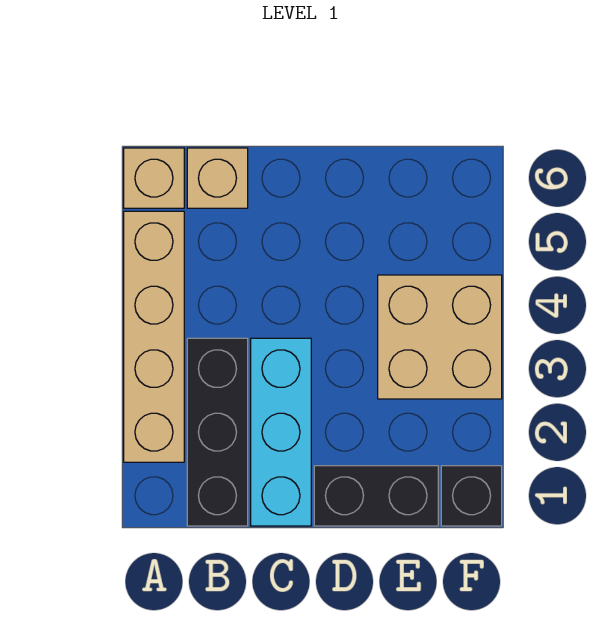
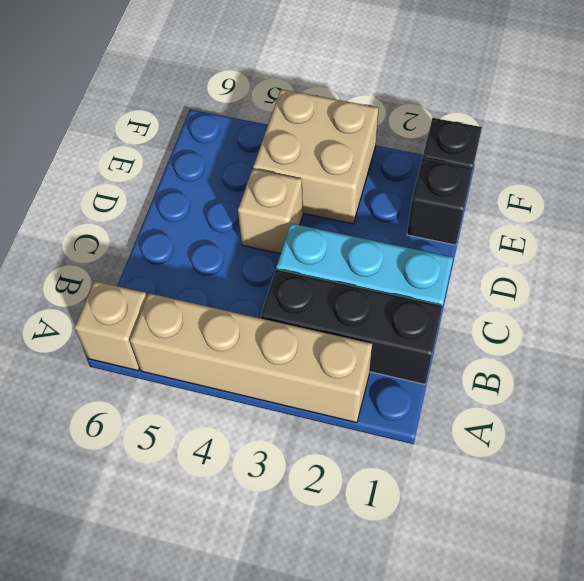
tan 1x1 brick [187,148,248,208] -> tan 1x1 brick moved to [238,169,303,254]
black 1x2 brick [314,466,438,526] -> black 1x1 brick [407,158,473,245]

